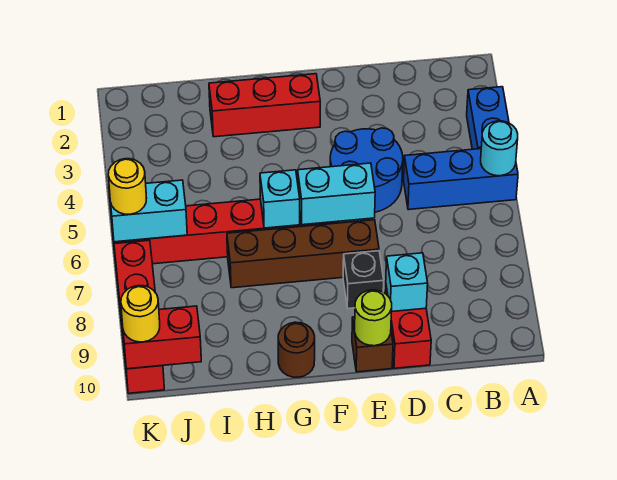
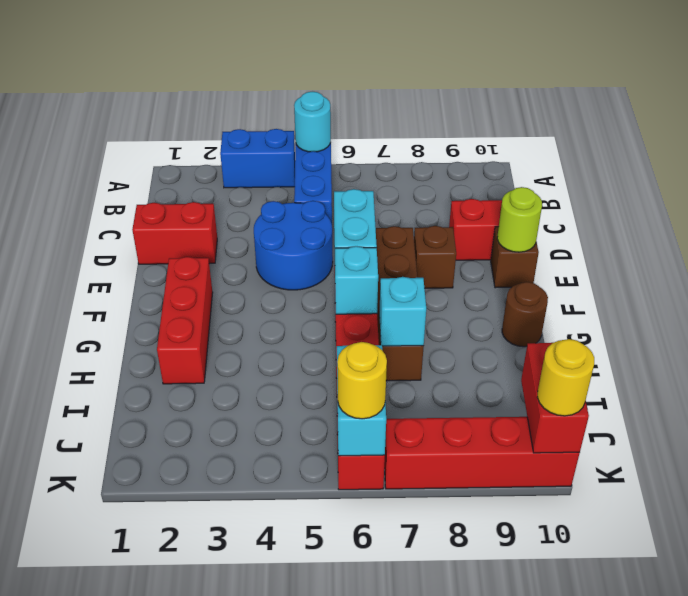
none -> red 1x2 brick [132,202,217,264]
cyan 1x1 brick [386,253,428,312] -> cyan 1x1 brick moved to [379,277,426,346]
black 1x1 brick [343,251,384,309] -> brown 1x1 brick [414,226,456,288]

